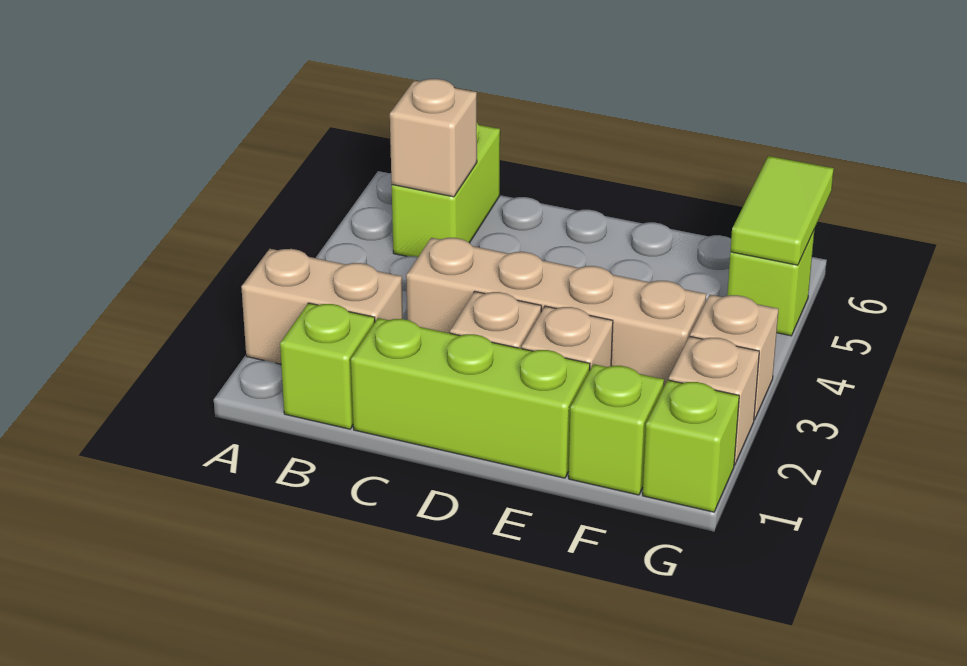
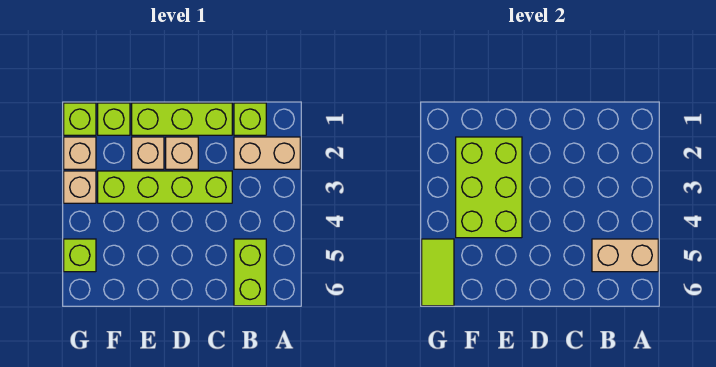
tan 1x1 brick [390,79,477,197] -> tan 1x2 brick [592,239,658,272]
tan 1x4 brick [406,238,706,386] -> lime 1x4 brick [98,171,232,203]
none -> lime 2x3 brick [456,137,522,238]

